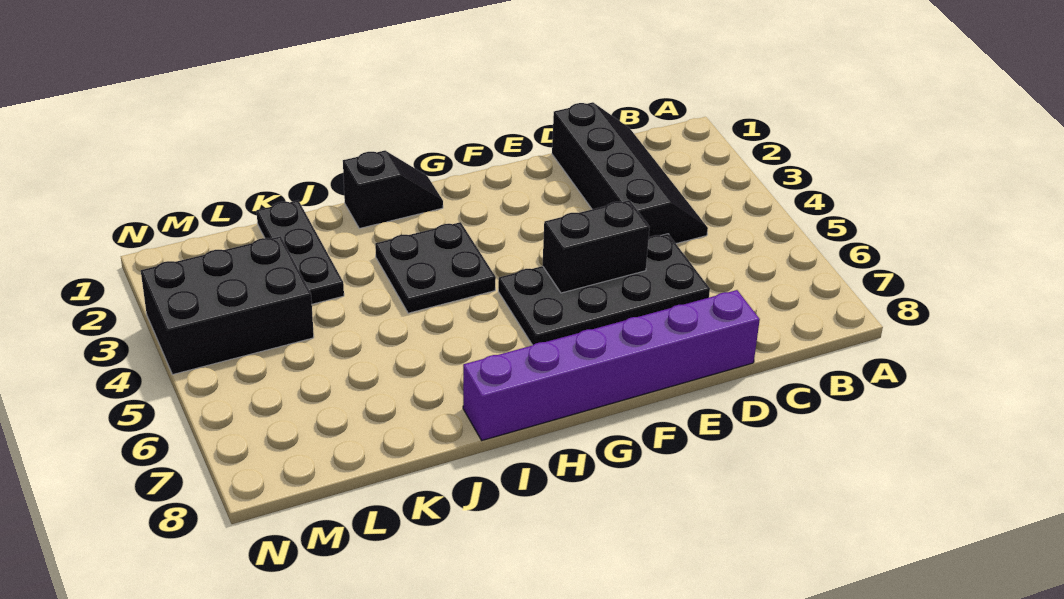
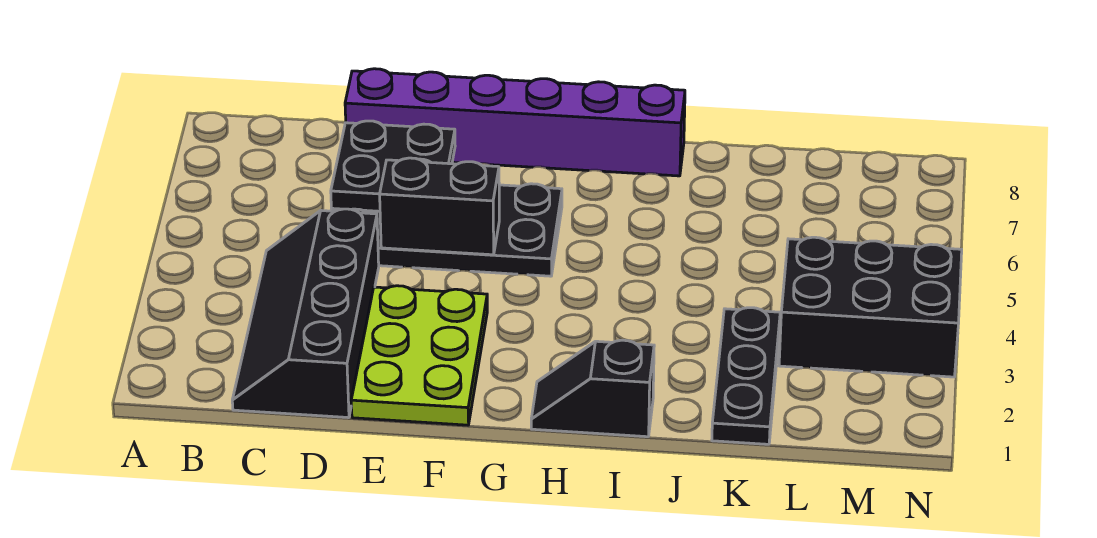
none -> lime 2x3 plate [351,286,487,425]
black 2x2 plate [375,222,496,313] -> black 2x2 plate moved to [331,121,455,211]

